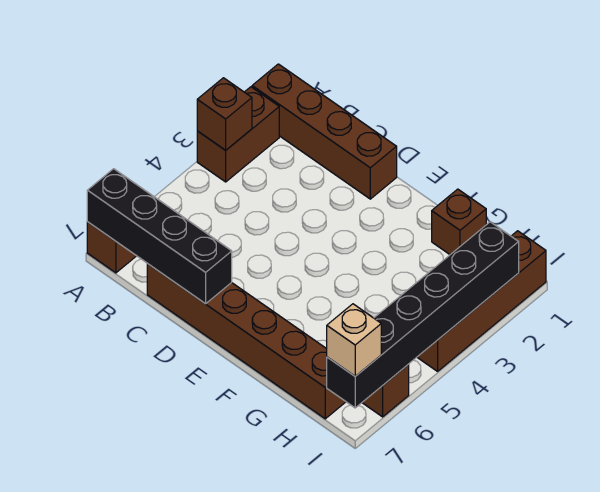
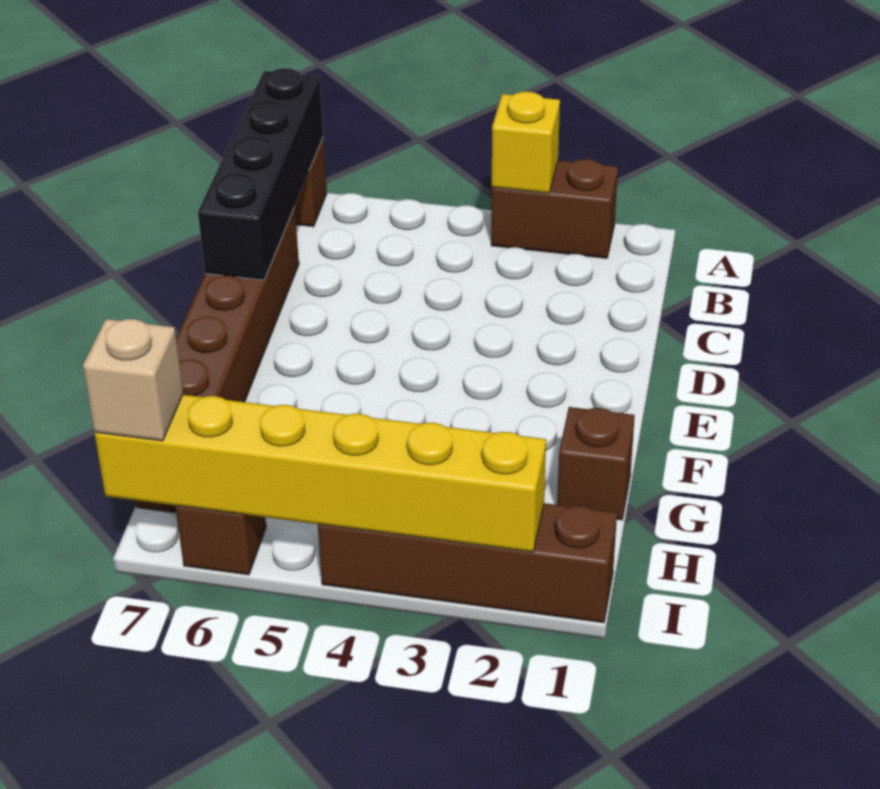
brown 1x4 brick [252,64,397,199] -> none
brown 1x1 brick [197,78,252,150] -> yellow 1x1 brick [492,92,560,193]
black 1x6 brick [327,222,519,408] -> yellow 1x6 brick [95,395,546,552]

